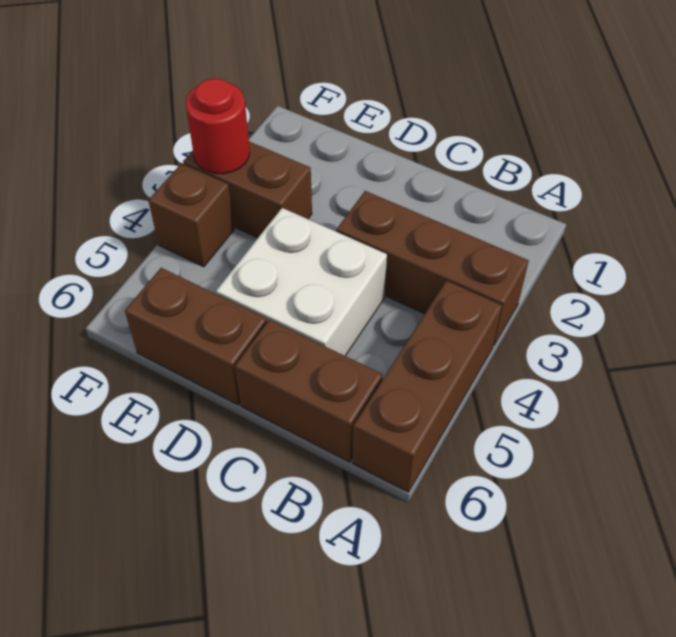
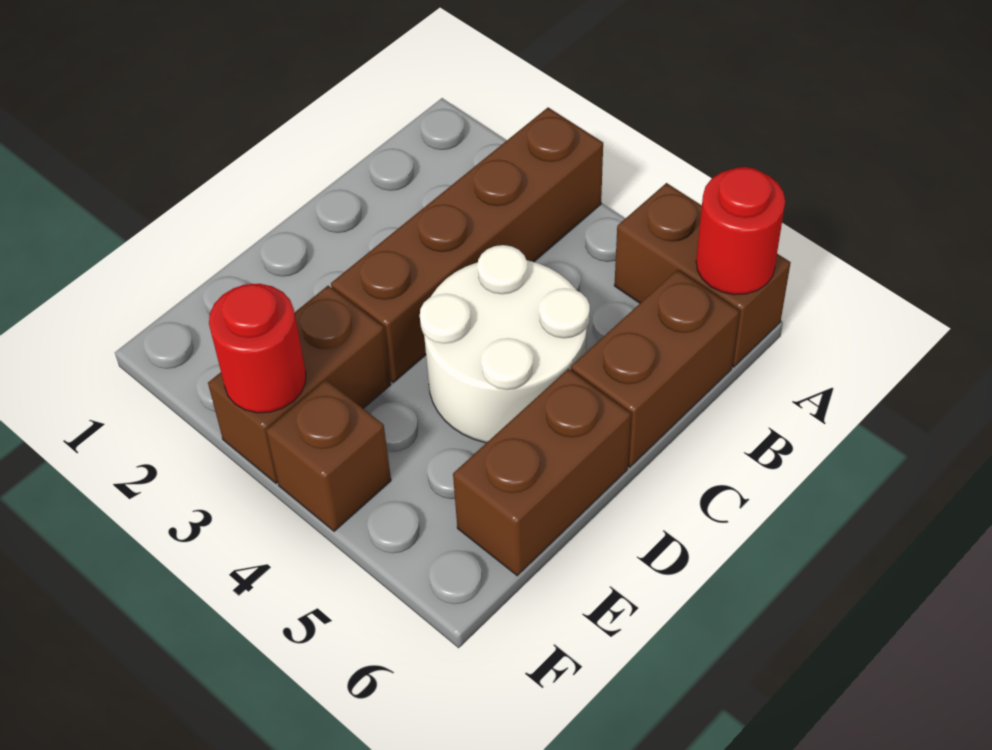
brown 1x3 brick [336,191,529,345] -> brown 1x4 brick [331,108,603,382]
brown 1x3 brick [353,281,502,492] -> brown 1x2 brick [614,183,791,367]
none -> red 1x1 round brick [696,167,785,295]
white 2x2 brick [216,208,387,356] -> white 2x2 round brick [420,245,590,443]

